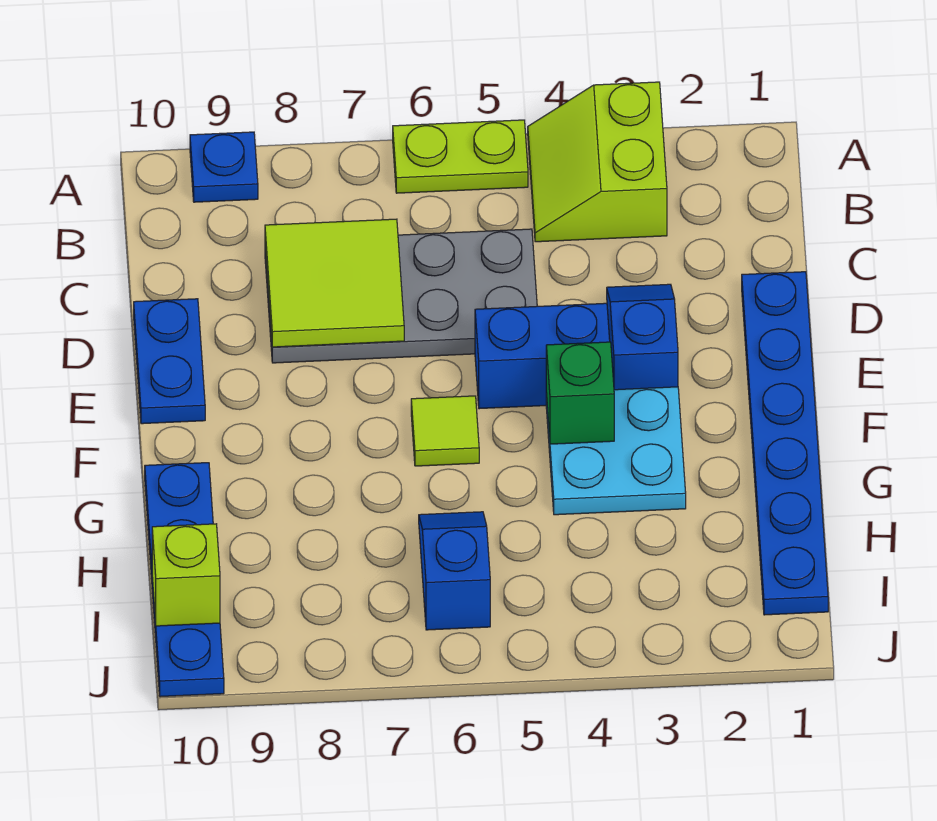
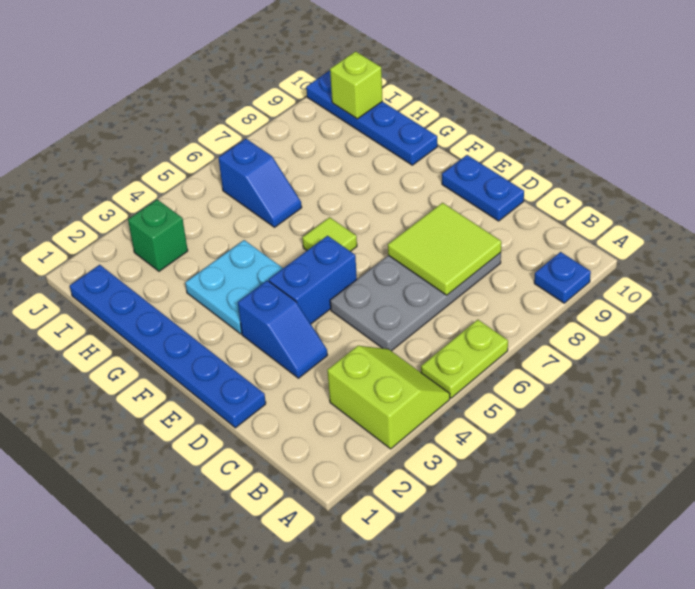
green 1x1 brick [546,342,614,444] -> green 1x1 brick moved to [128,199,188,271]

